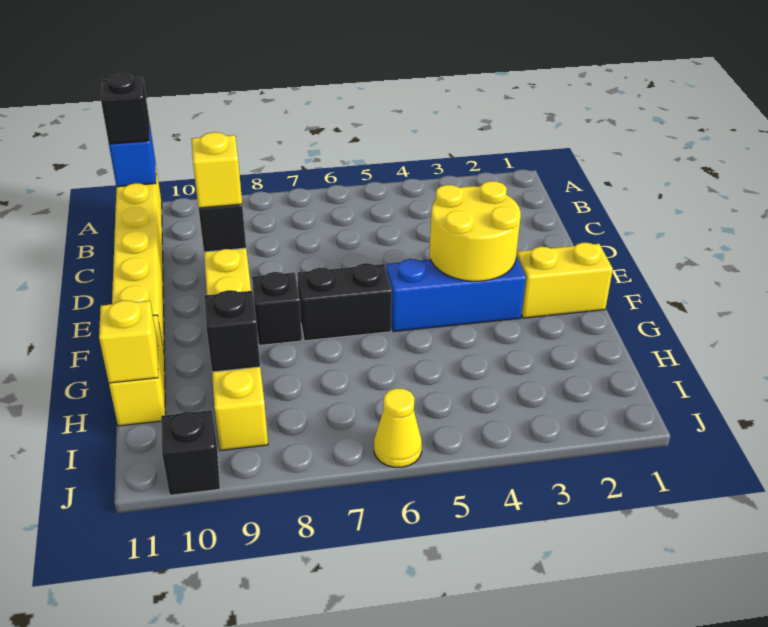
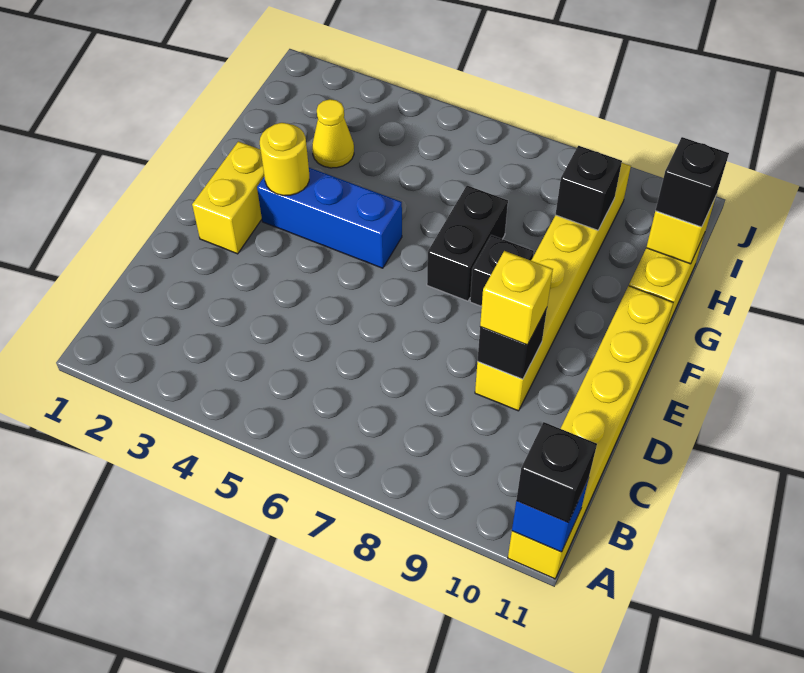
yellow 2x2 round brick [429,181,521,281] -> yellow 1x1 round brick [260,123,309,196]
yellow 1x2 brick [516,243,613,318] -> yellow 1x2 brick turned to [192,141,264,254]
black 1x2 brick [297,263,392,341] -> black 1x2 brick turned to [427,186,508,301]
yellow 1x1 cone [374,388,422,467] -> yellow 1x1 cone moved to [312,99,354,168]
black 1x1 brick [161,410,220,495] -> black 1x1 brick moved to [655,137,729,227]

